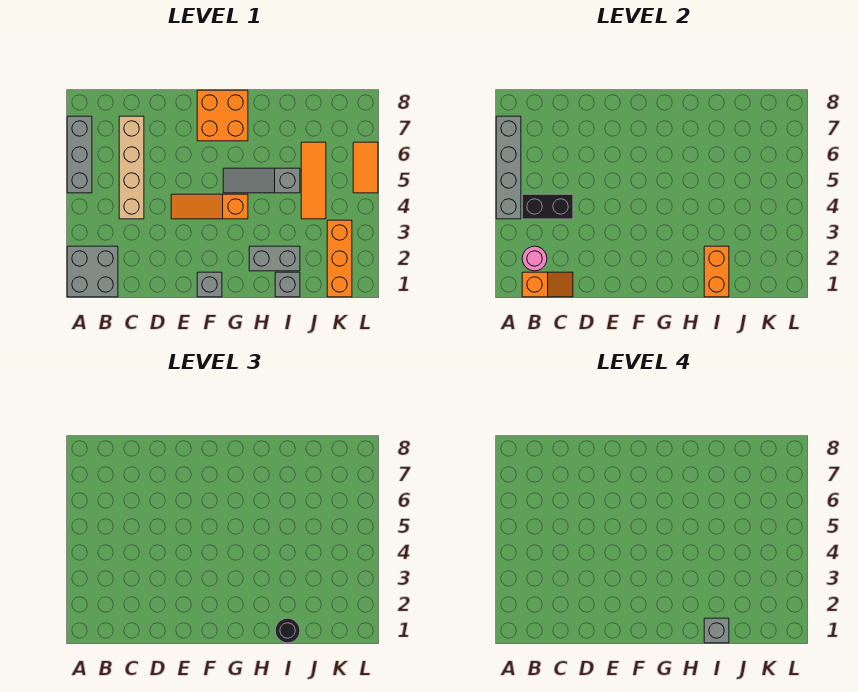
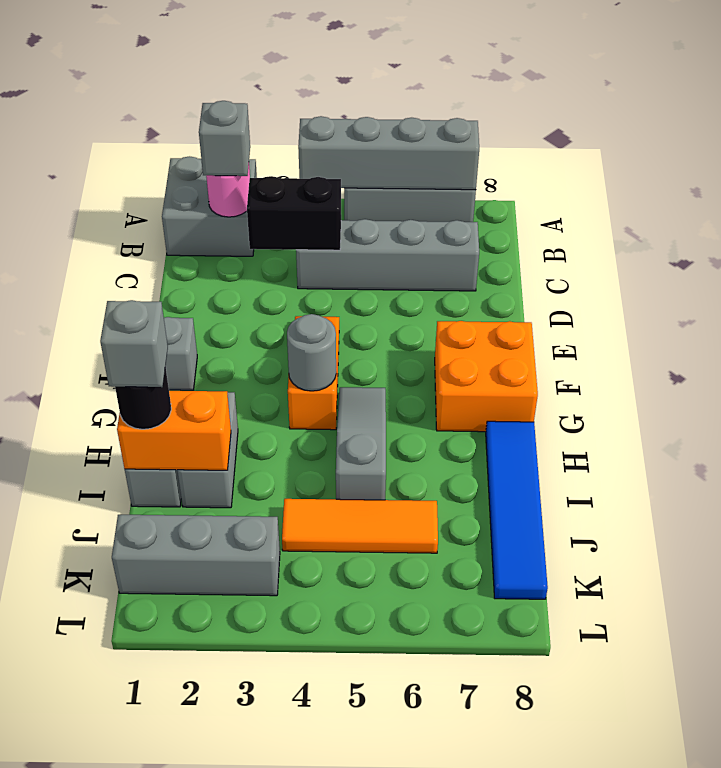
orange 1x2 slope [522,272,573,297] -> none
none -> grey 1x1 brick [199,101,250,176]
black 1x2 brick [522,194,573,219] -> black 1x2 brick turned to [247,176,341,250]
tan 1x4 brick [119,116,144,219] -> grey 1x4 brick [296,219,479,291]
none -> grey 1x1 round brick [287,314,336,391]
none -> blue 1x4 tile [486,421,548,599]
orange 1x3 brick [327,220,352,297] -> grey 1x3 brick [112,515,280,596]
orange 1x2 tile [353,142,378,193] -> none

